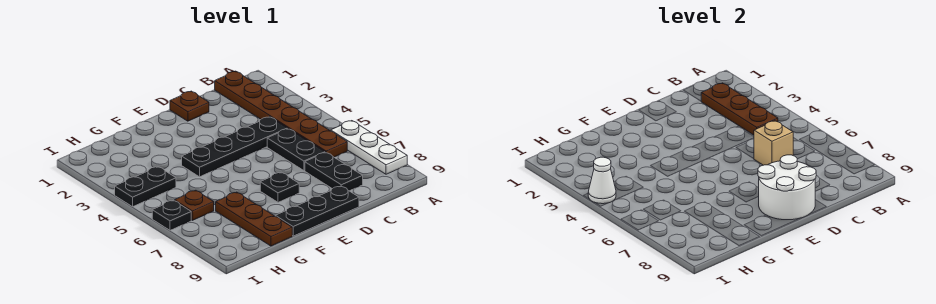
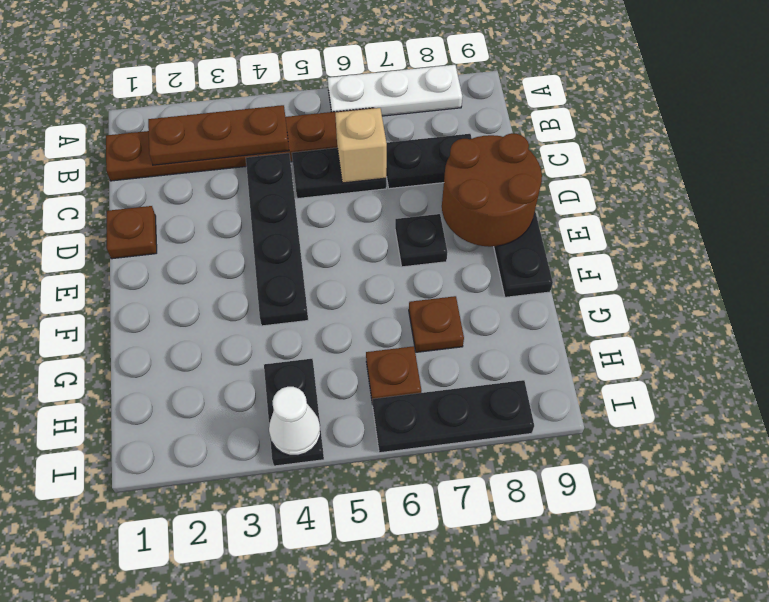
white 2x2 round brick [758,155,816,220] -> brown 2x2 round brick [442,133,542,247]
brown 1x3 plate [216,192,292,246] -> brown 1x1 plate [409,296,464,352]
black 1x1 plate [152,200,191,230] -> black 1x3 plate [373,380,534,453]

